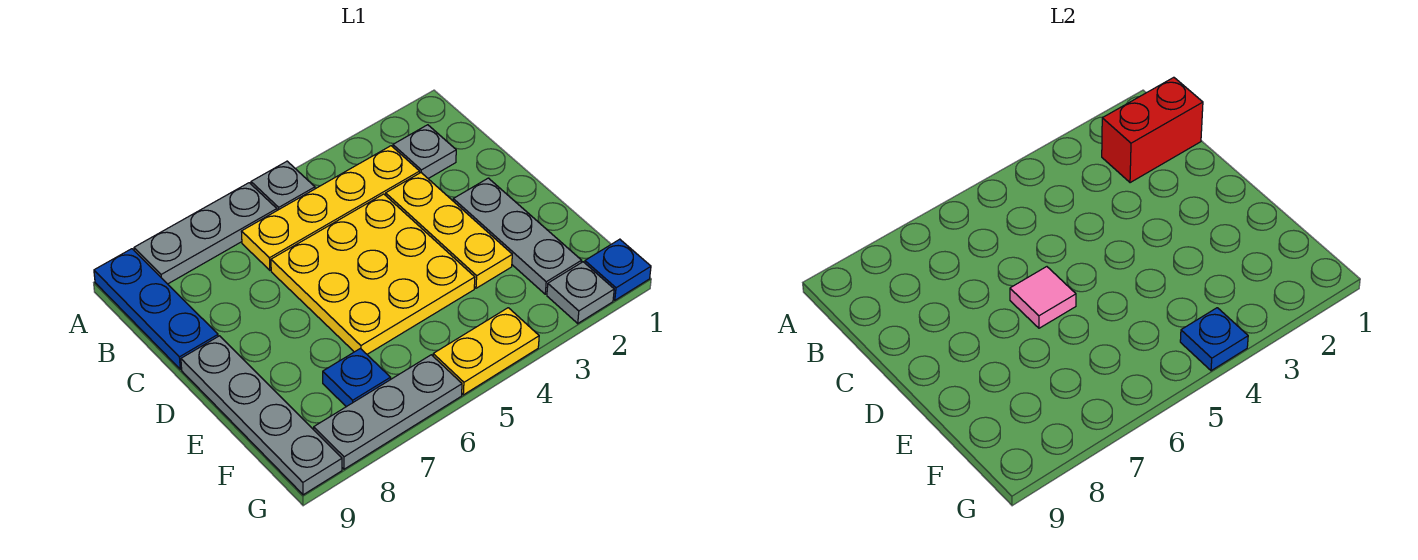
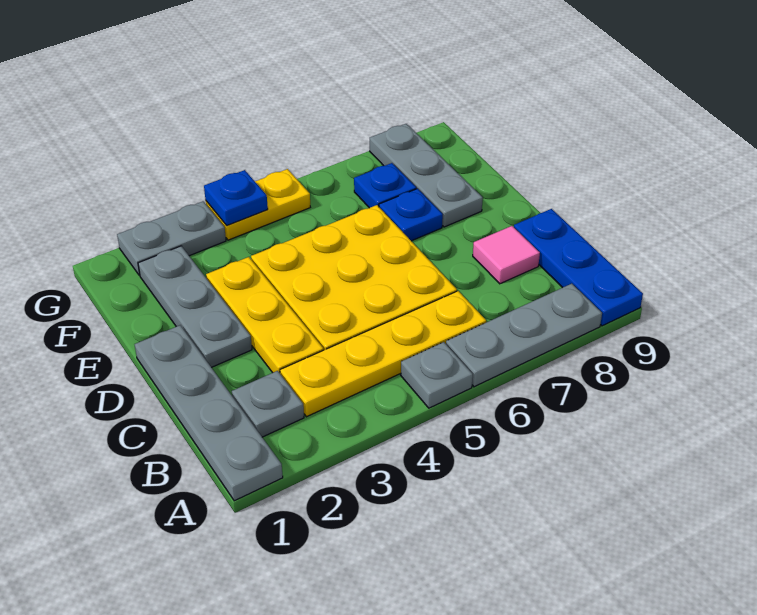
red 1x2 brick [1102,77,1203,183] -> none
pink 1x1 tile [1010,267,1076,328] -> pink 1x1 tile moved to [473,226,540,284]
grey 1x4 plate [181,336,342,495] -> grey 1x4 plate moved to [135,325,283,501]
blue 1x1 plate [585,239,651,300] -> blue 1x1 plate moved to [379,189,443,241]
grey 1x1 plate [547,262,614,323] -> grey 1x2 plate [117,201,226,275]
grey 1x3 plate [314,355,462,469] -> grey 1x3 plate turned to [370,124,483,227]

